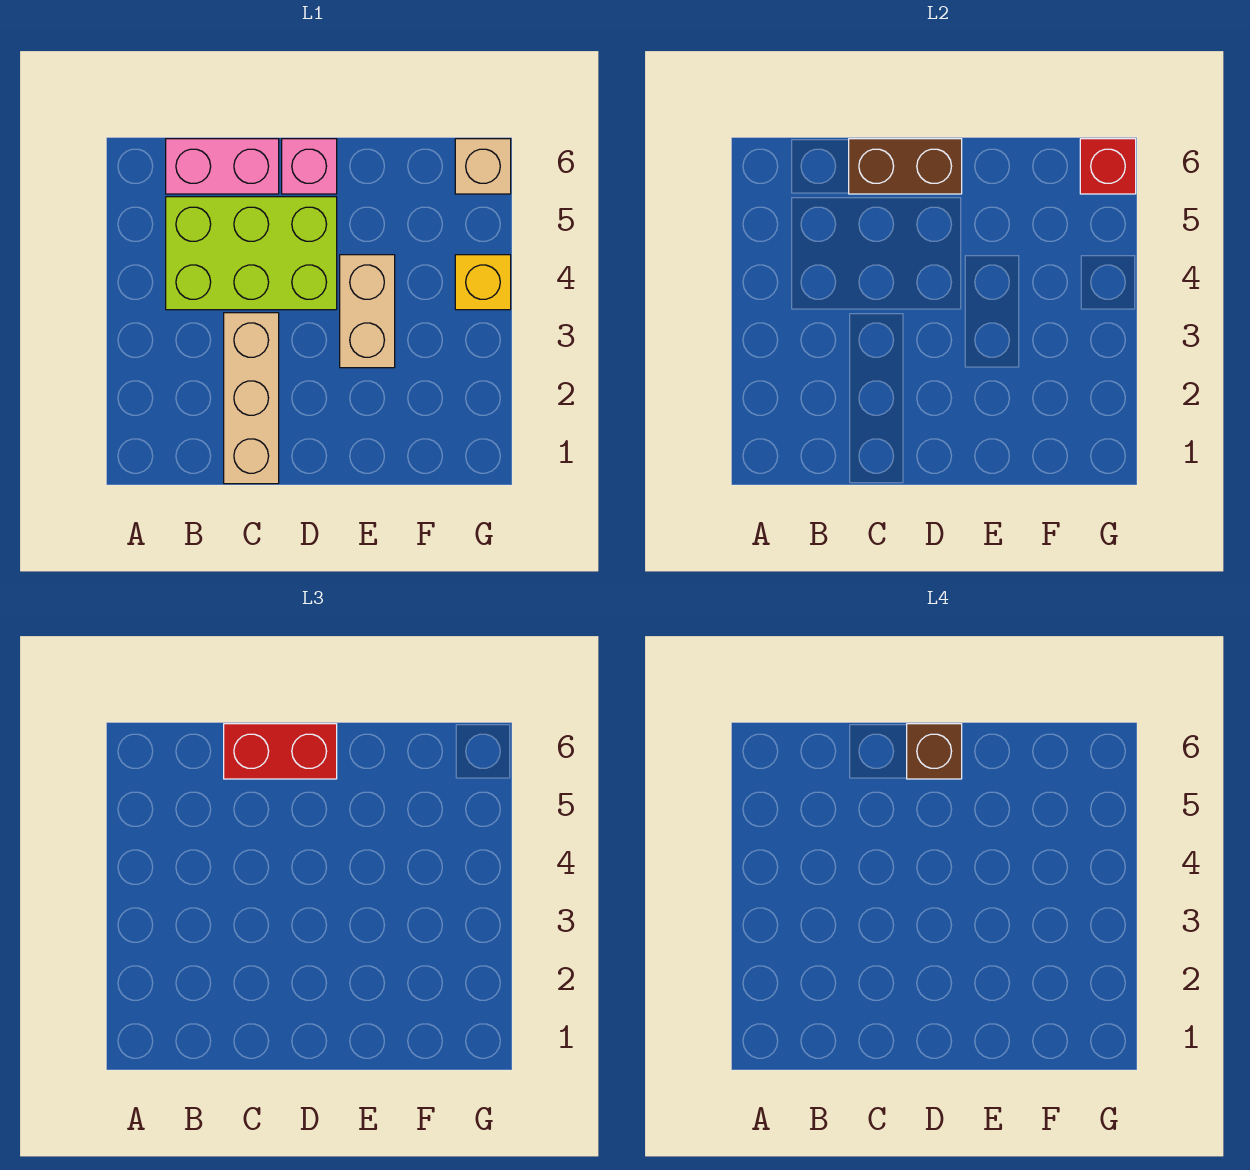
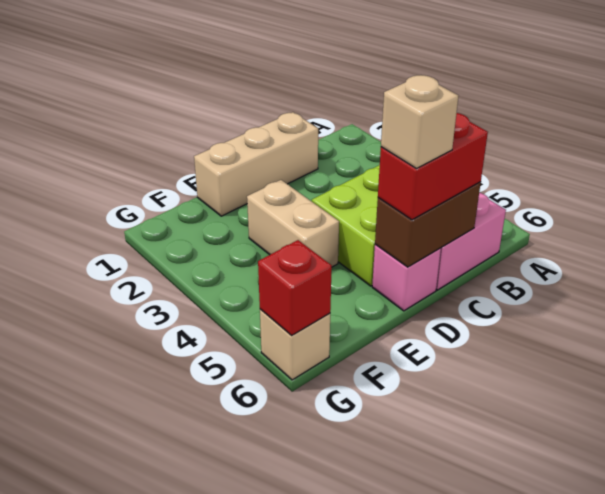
tan 1x3 brick [224,313,279,484] -> tan 1x3 brick turned to [194,112,318,216]
brown 1x1 brick [907,724,962,779] -> tan 1x1 brick [381,75,458,169]
yellow 1x1 brick [455,255,511,310] -> none

